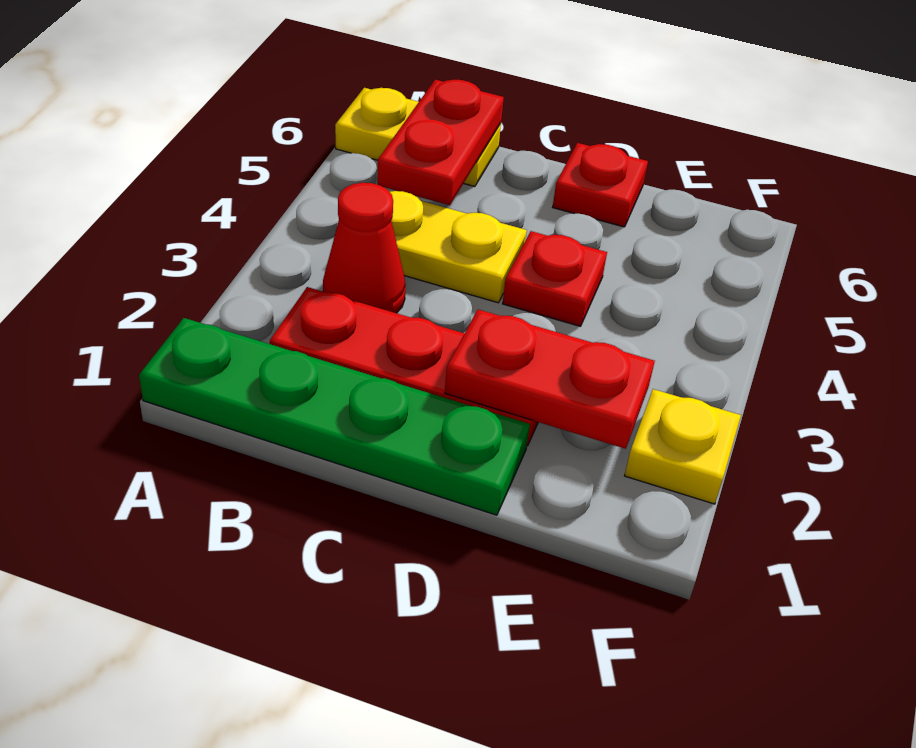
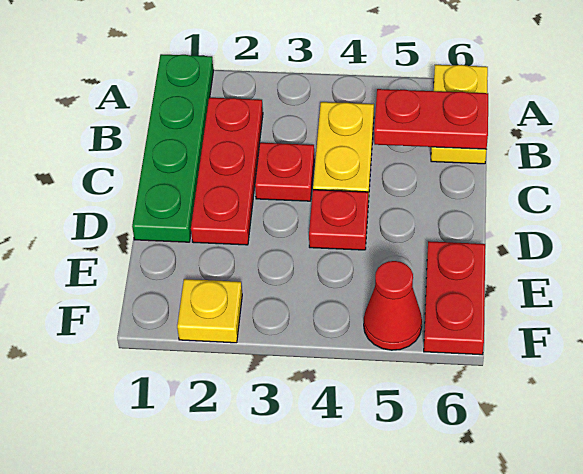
red 1x1 cone [323,183,406,313] -> red 1x1 cone moved to [364,261,422,350]
red 1x2 plate [445,309,655,449] -> red 1x2 plate moved to [424,241,485,355]
red 1x1 plate [553,143,648,227] -> red 1x1 plate moved to [255,143,314,201]

